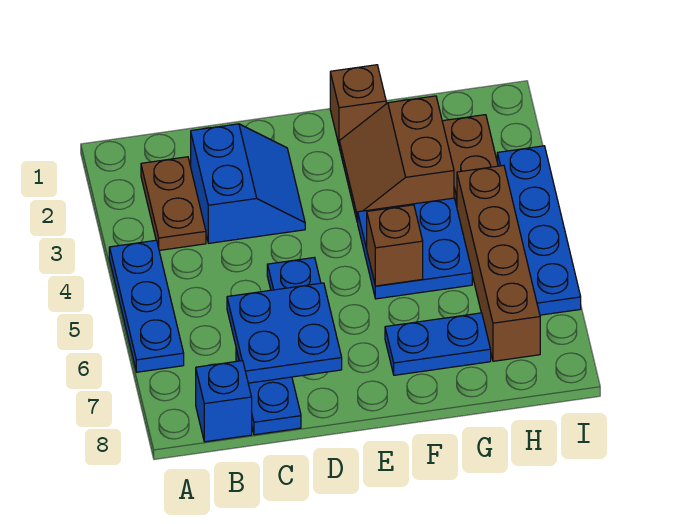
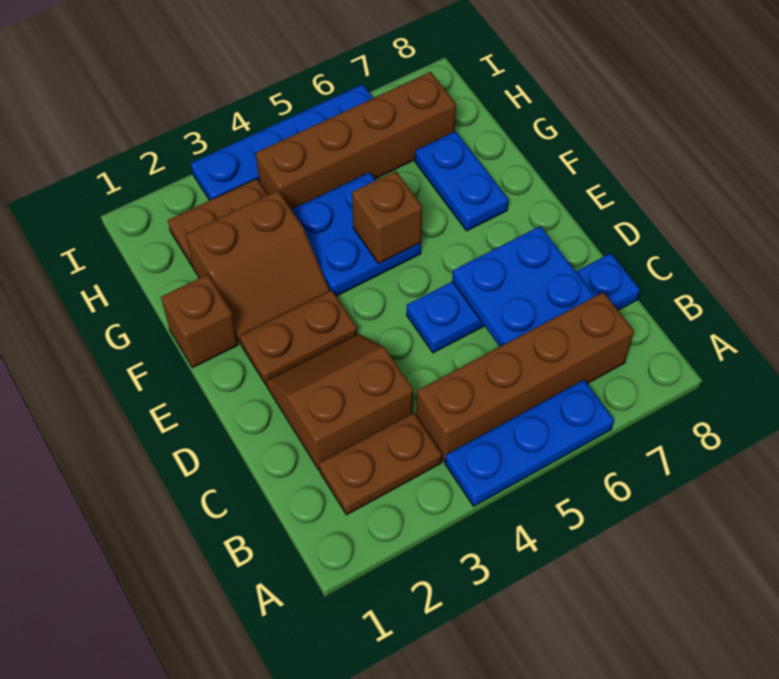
none -> brown 1x4 brick [416,292,634,462]
blue 1x1 brick [196,361,252,442] -> none
blue 2x2 slope [191,124,305,243] -> brown 2x2 slope [266,334,413,470]
none -> brown 1x2 plate [240,290,357,385]

